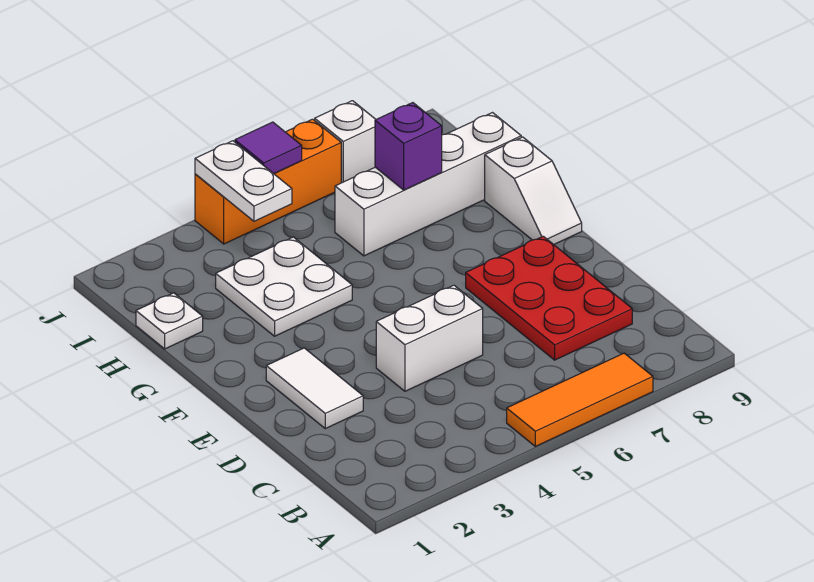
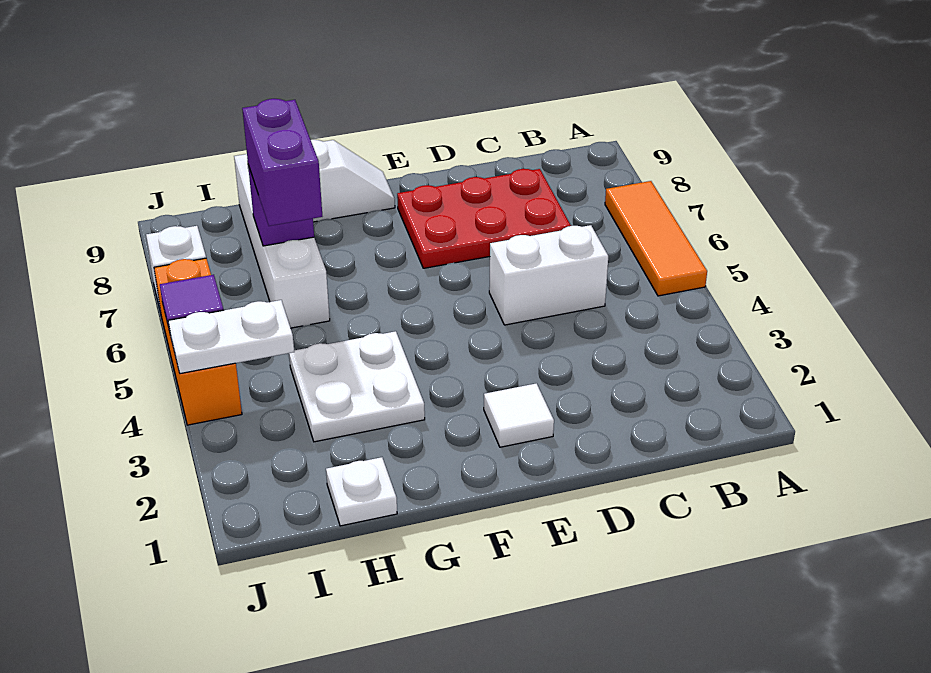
white 1x2 tile [266,348,363,429] -> white 1x1 tile [484,383,554,447]
white 1x2 brick [376,285,483,391] -> white 1x2 brick turned to [489,225,608,325]
none -> purple 1x2 brick [242,99,322,226]

